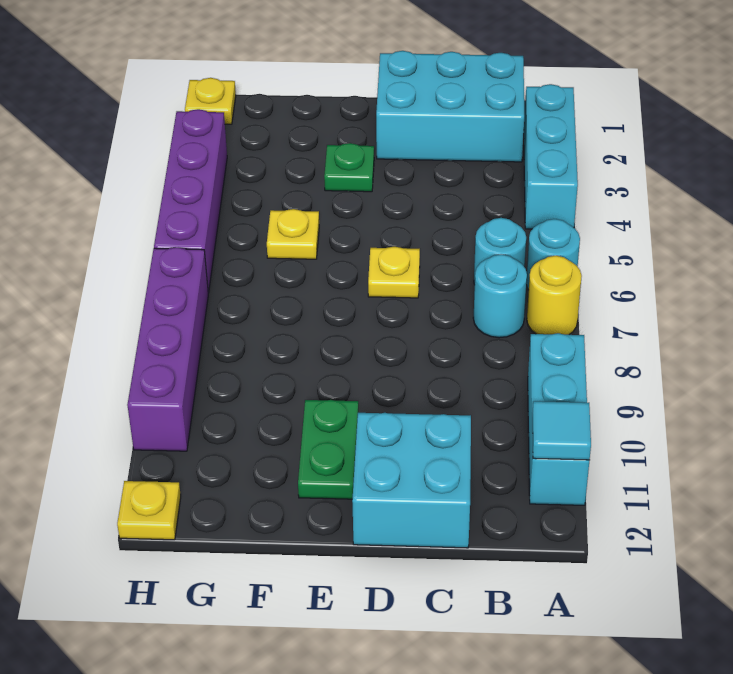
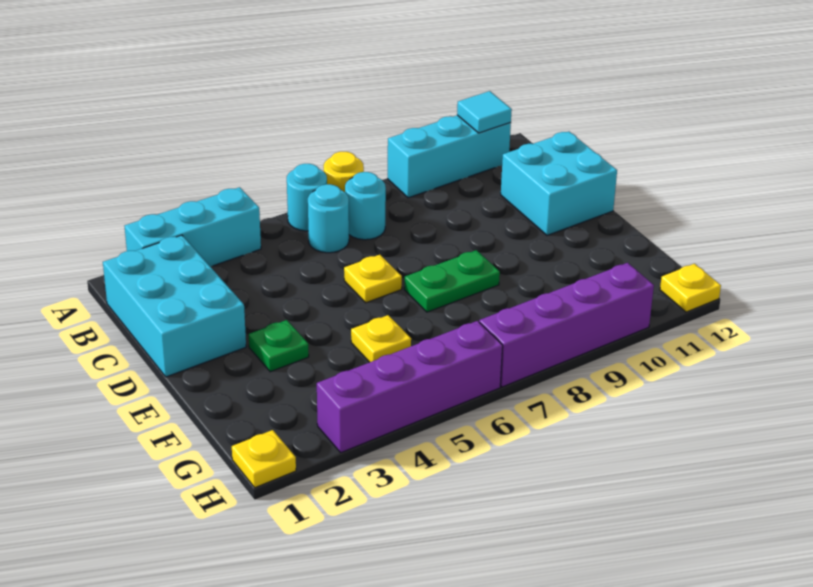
green 1x2 plate [298,400,358,499] -> green 1x2 plate moved to [404,250,500,312]

